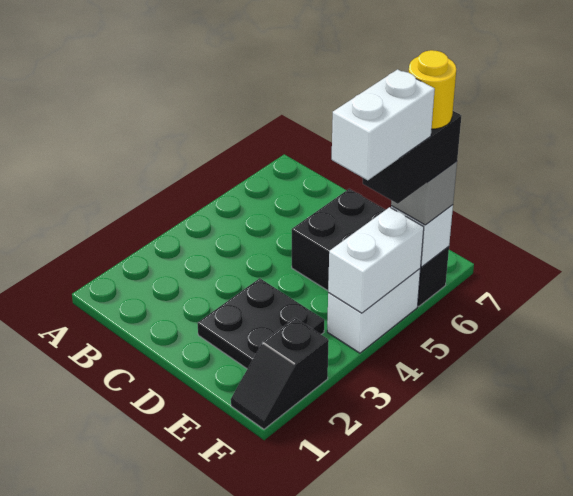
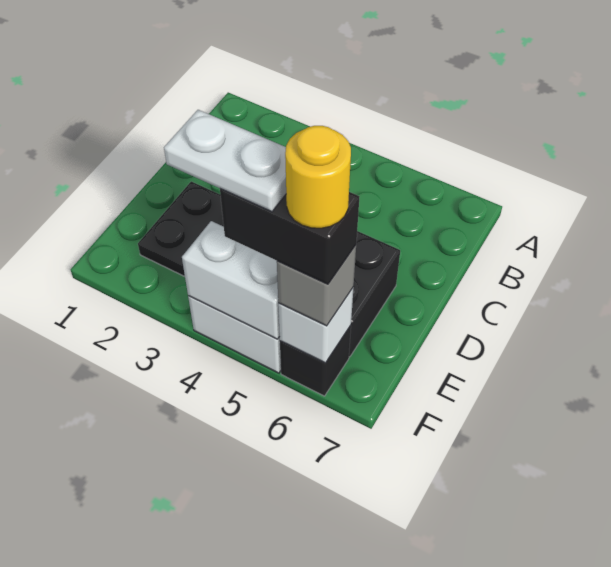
black 1x2 slope [231,318,329,429] -> none
white 1x2 brick [332,69,435,180] -> white 1x2 plate [164,110,286,212]

